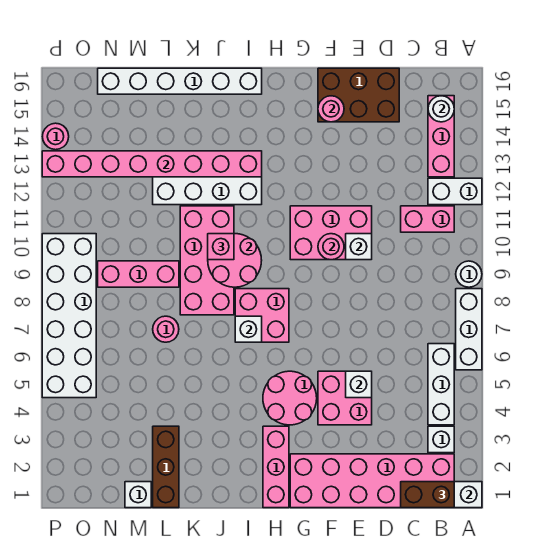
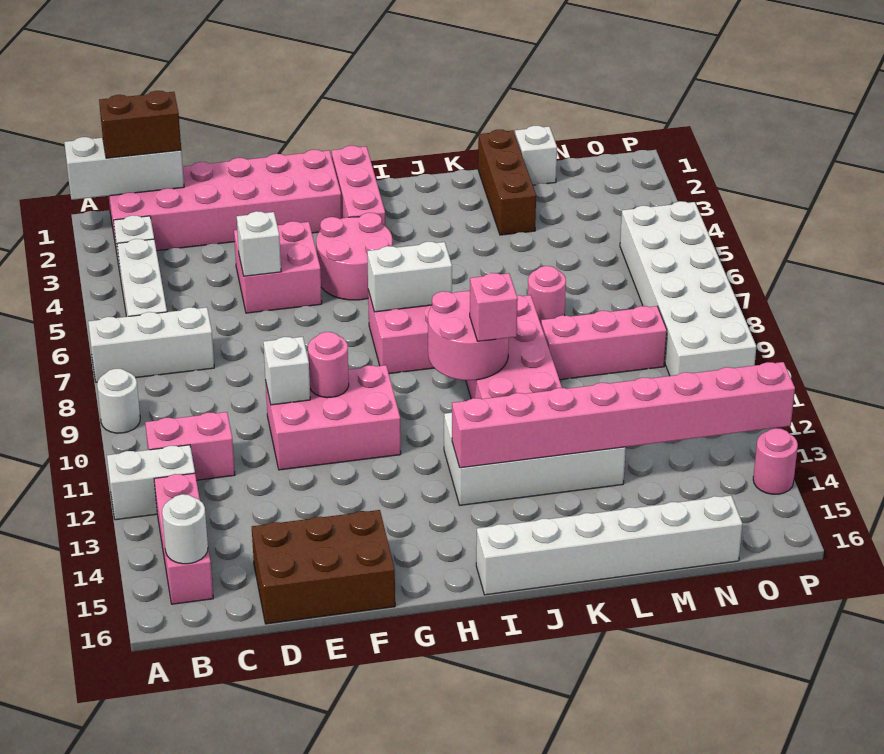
white 1x3 brick [456,289,482,370] -> white 1x3 brick turned to [88,307,214,382]
pink 1x1 round brick [318,96,344,122] -> none
white 1x1 brick [235,316,262,342] -> white 1x2 brick [367,242,452,312]

